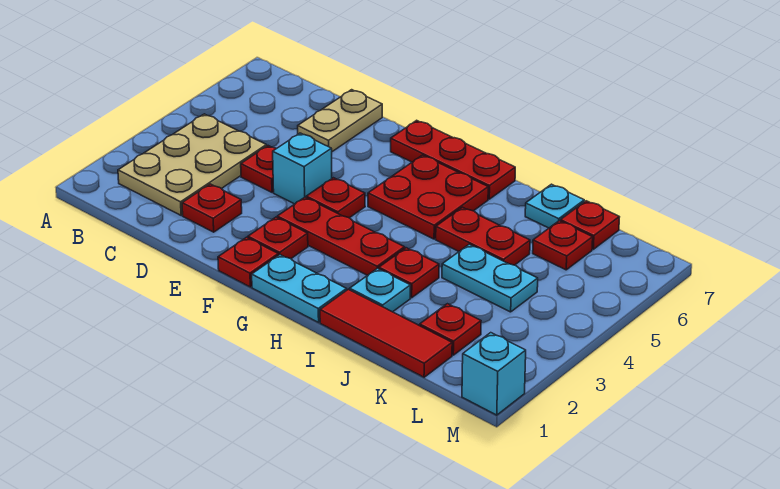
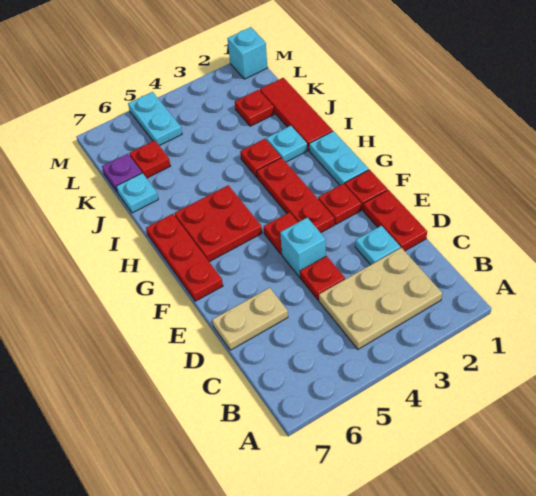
red 1x1 plate [182,184,242,232] -> cyan 1x1 plate [355,226,400,265]
red 1x2 plate [436,207,530,265] -> red 1x2 plate moved to [363,190,427,251]
cyan 1x2 plate [442,244,538,312] -> cyan 1x2 plate moved to [128,92,182,146]
red 1x1 plate [560,201,619,249] -> purple 1x1 plate [102,154,142,192]

